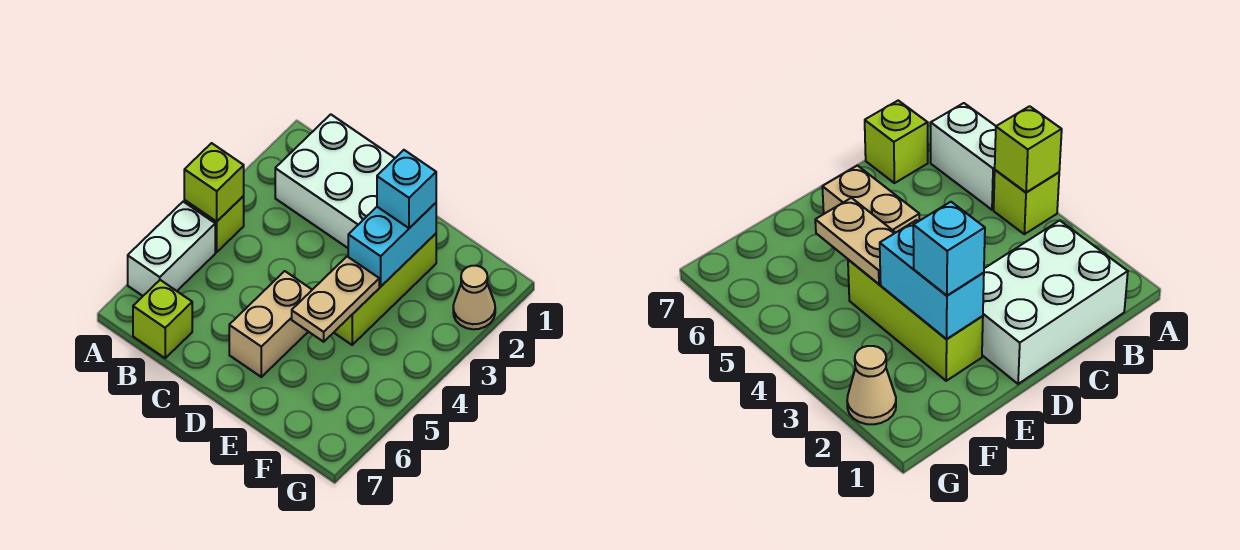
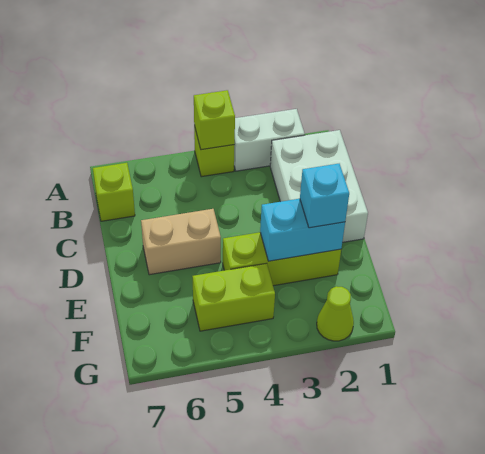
white 1x2 brick [128,202,215,296] -> white 1x2 brick moved to [234,109,305,171]
tan 1x2 plate [292,256,379,342] -> none
none -> lime 1x2 brick [193,263,275,331]
tan 1x1 cone [453,266,495,329] -> lime 1x1 cone [317,286,354,341]

